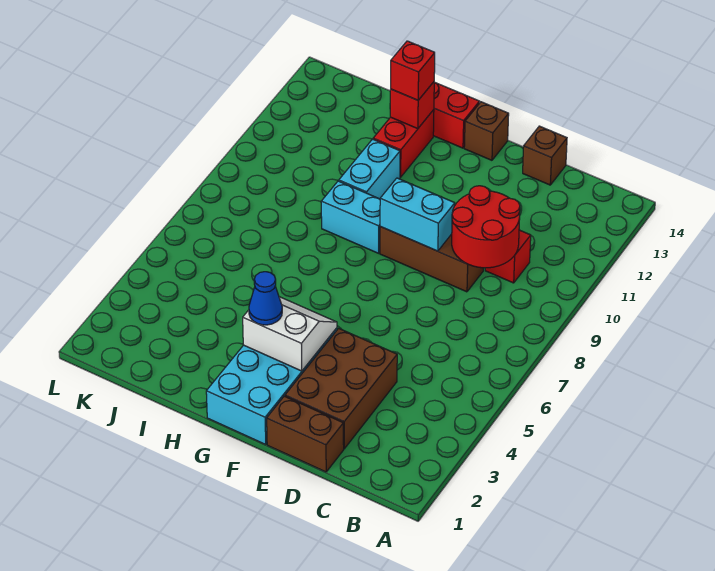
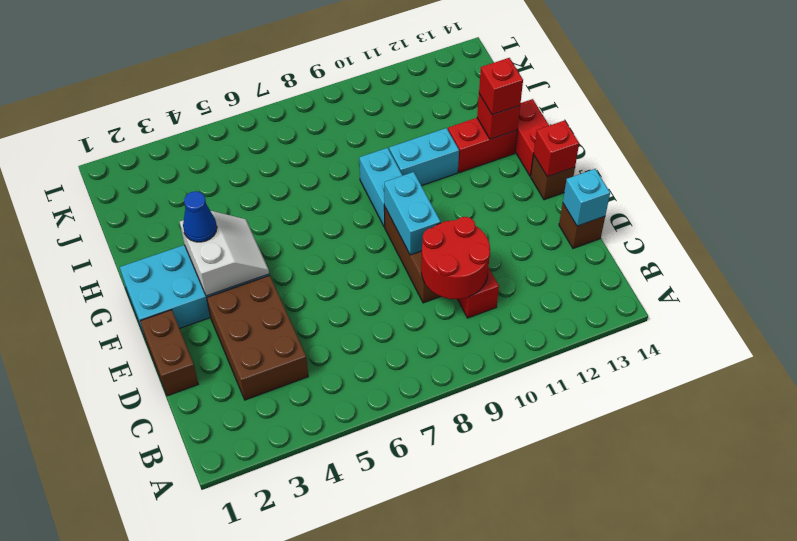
brown 2x3 brick [285,328,397,449] -> brown 2x3 brick turned to [207,275,308,400]
none -> cyan 1x1 brick [563,169,610,226]
none -> red 1x1 brick [534,120,579,177]

